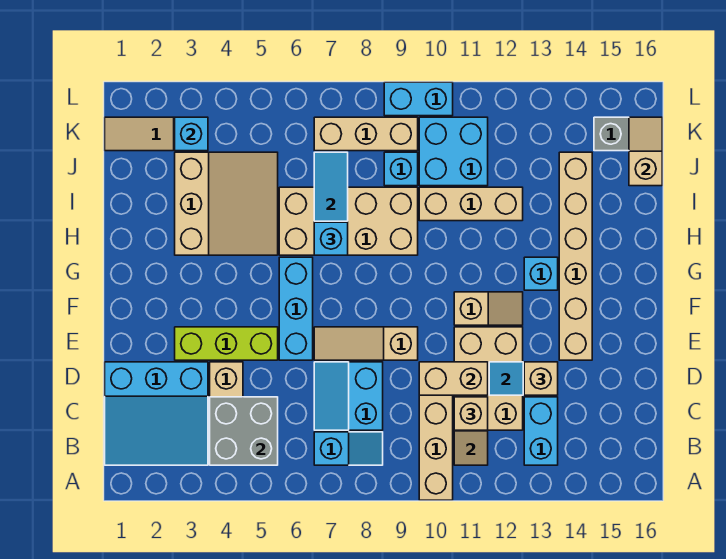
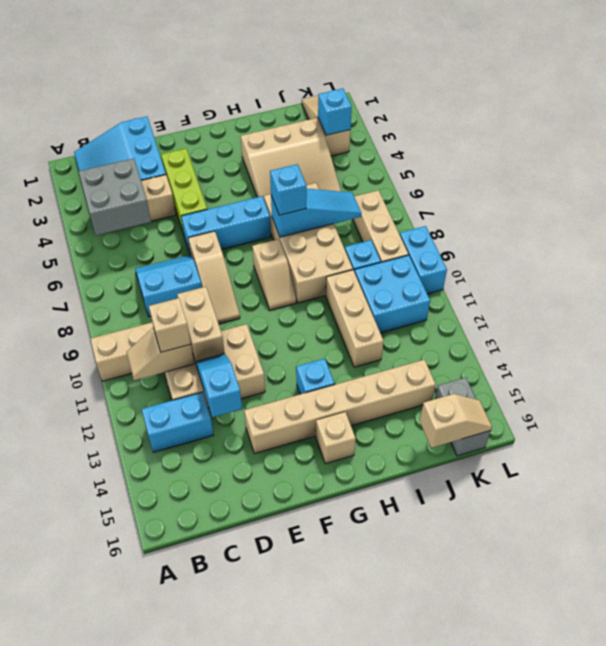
cyan 1x2 slope [314,432,383,465] -> none
tan 1x1 brick [524,362,558,395] -> tan 1x1 brick moved to [316,412,356,464]
tan 1x3 slope [314,327,418,360] -> tan 1x3 slope turned to [188,231,240,324]
tan 1x2 slope [454,292,523,325] -> tan 1x2 slope moved to [252,239,296,310]

